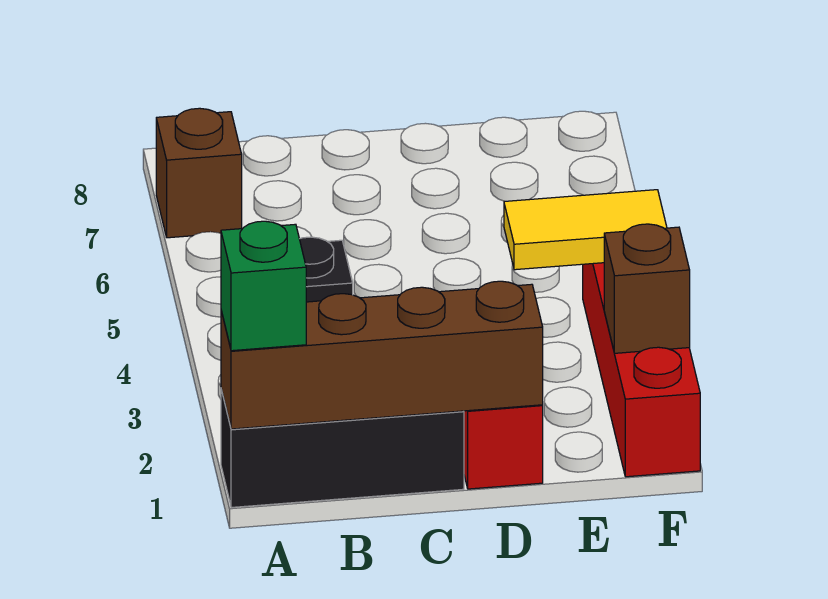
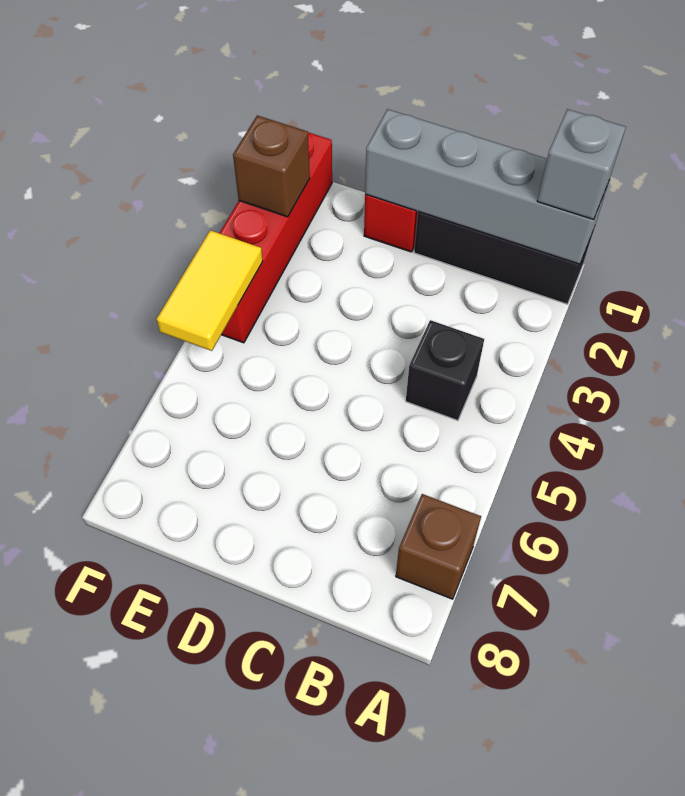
brown 1x4 brick [221,281,543,429] -> grey 1x4 brick [365,109,609,264]
green 1x1 brick [221,221,306,351] -> grey 1x1 brick [537,109,626,220]
yellow 1x2 tile [504,190,667,270] -> yellow 1x2 tile turned to [157,230,263,351]

